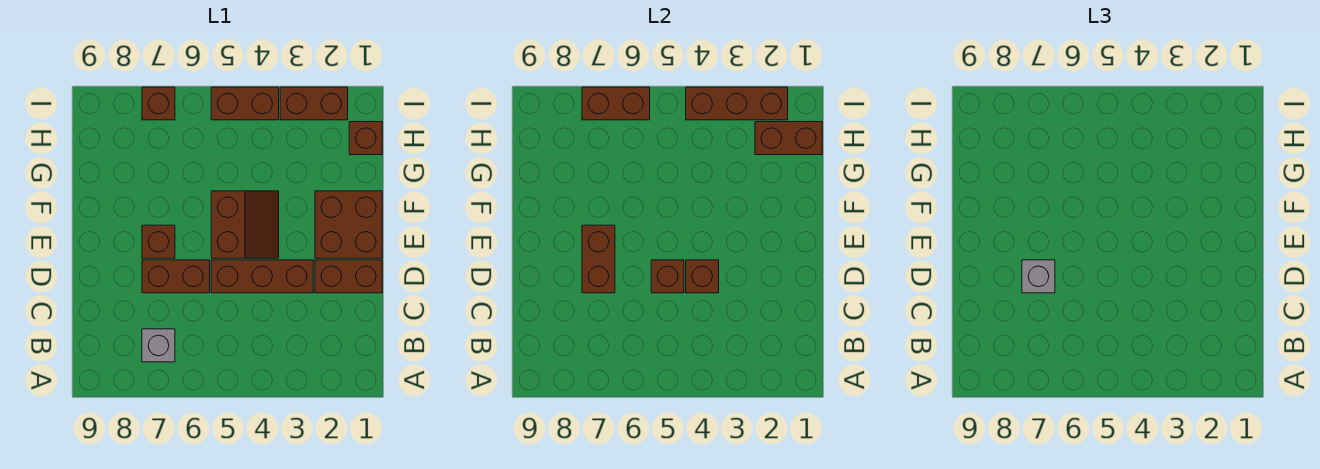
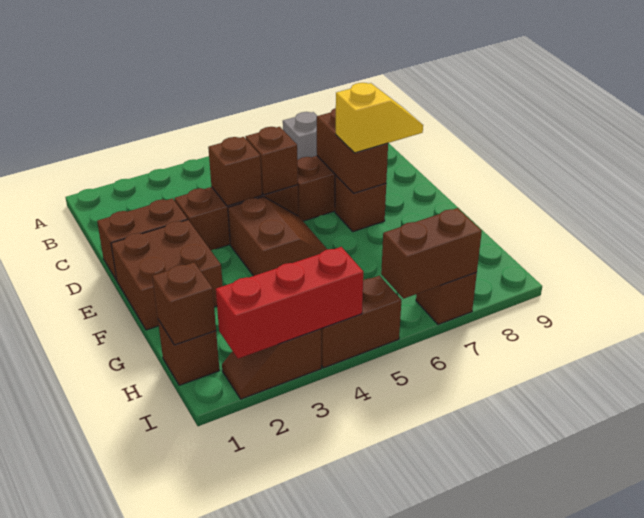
grey 1x1 brick [1022,260,1055,293] -> none
brown 2x2 slope [211,191,279,258] -> brown 2x2 slope turned to [228,197,328,276]
none -> yellow 1x2 slope [336,83,423,153]
brown 1x2 brick [755,122,822,155] -> brown 1x1 brick [152,262,216,345]
brown 1x2 brick [280,87,348,120] -> brown 1x2 slope [222,329,321,399]
brown 1x3 brick [686,87,788,120] -> red 1x3 brick [216,247,363,359]

